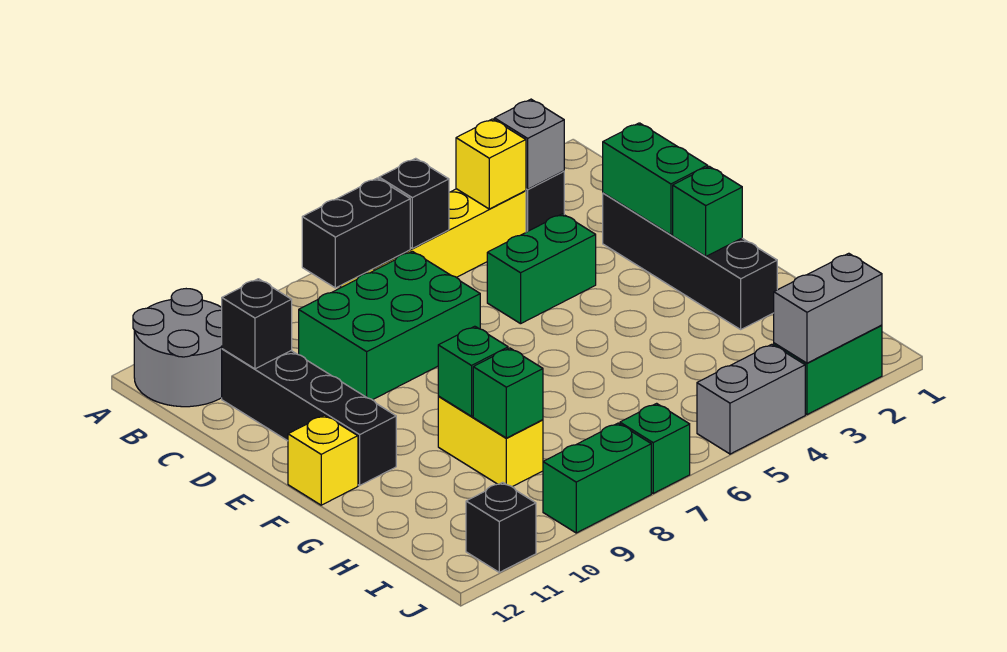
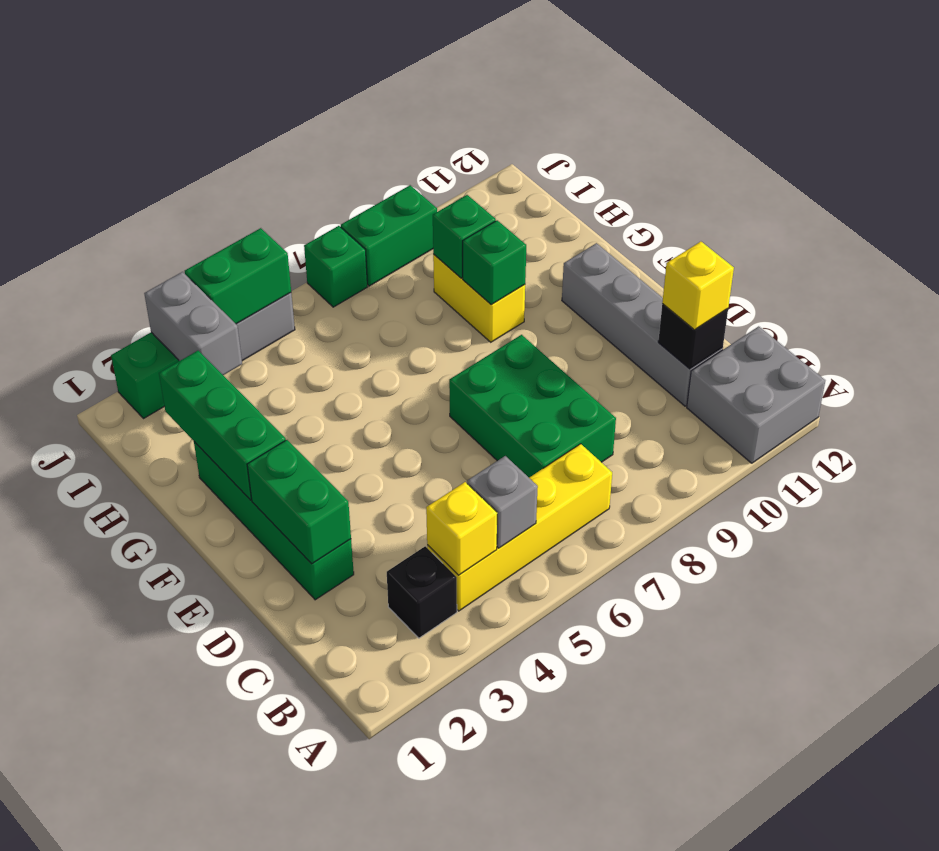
grey 2x2 round brick [133,289,222,407] -> grey 2x2 brick [687,326,825,463]
grey 1x1 brick [494,99,564,189] -> grey 1x1 brick moved to [467,456,538,548]
black 1x1 brick [379,158,449,248] -> none
black 1x2 brick [302,178,410,288] -> none
green 2x3 brick [299,251,480,400] -> green 2x3 brick turned to [449,335,616,477]
black 1x4 brick [222,349,396,485] -> grey 1x4 brick [562,243,723,406]
black 1x4 brick [603,193,777,329] -> green 1x4 brick [194,442,354,600]
green 1x2 brick [487,214,596,324] -> green 1x2 brick moved to [185,228,291,324]
green 1x1 brick [673,166,742,256] -> green 1x3 brick [159,351,286,500]
yellow 1x1 brick [288,415,358,505] -> yellow 1x1 brick moved to [662,242,734,330]
grey 1x2 brick [774,253,882,363] -> grey 1x2 brick turned to [144,272,242,375]
black 1x1 brick [466,482,536,572] -> none

